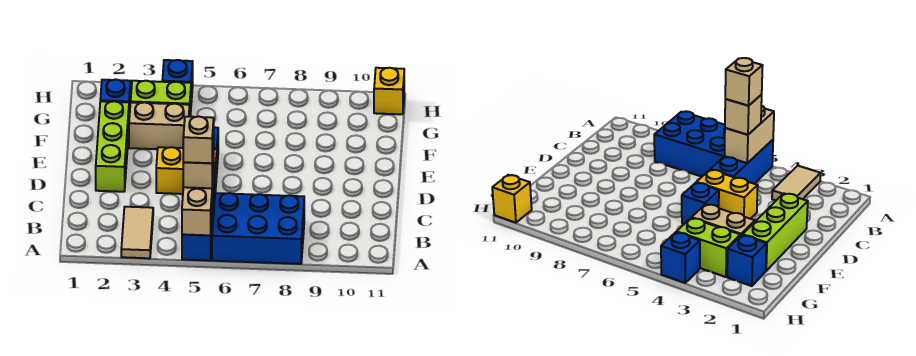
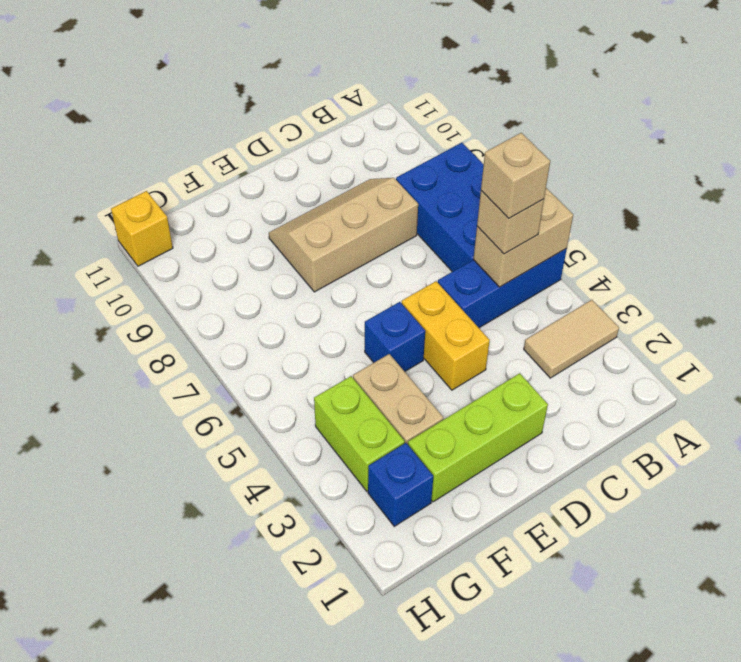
none -> tan 2x3 slope [269,178,418,292]
blue 1x1 brick [162,60,193,102] -> none

